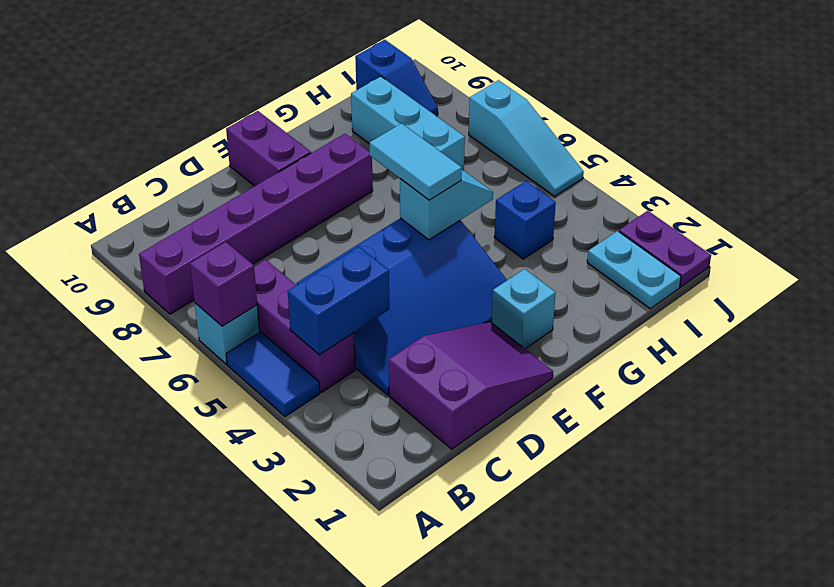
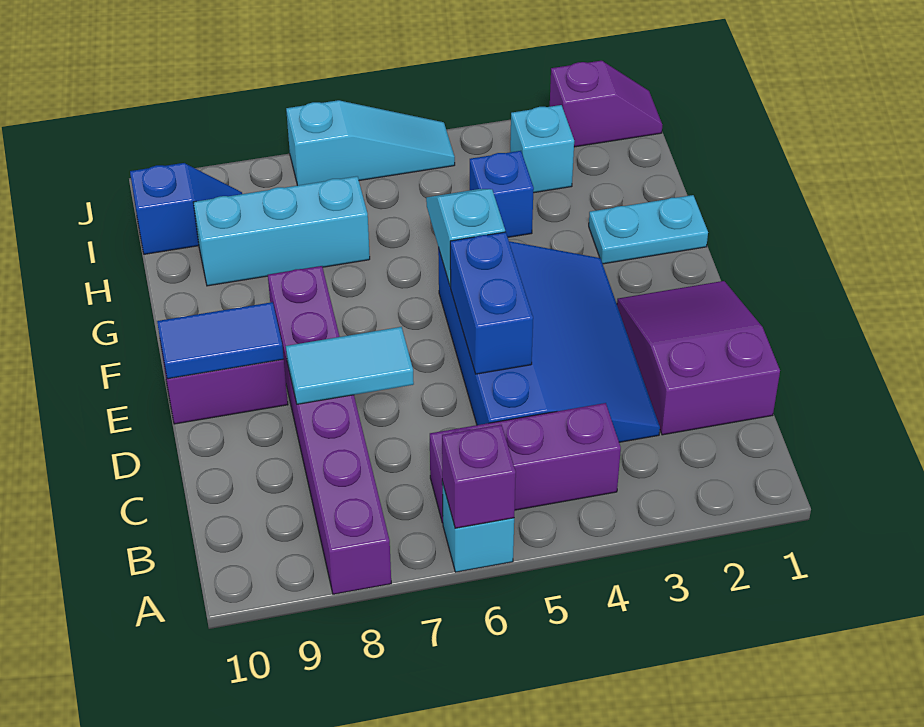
blue 1x2 tile [226,332,320,417] -> blue 1x2 tile moved to [157,302,284,379]
blue 1x2 brick [288,247,389,355] -> blue 1x2 brick moved to [450,232,533,374]
cyan 1x1 brick [492,269,556,349] -> cyan 1x1 brick moved to [510,105,574,193]
cyan 1x2 tile [369,123,462,200] -> cyan 1x2 tile moved to [286,327,414,404]
cyan 1x2 plate [587,231,681,309] -> cyan 1x2 plate moved to [589,195,708,264]
purple 1x2 plate [619,211,711,287] -> purple 1x2 slope [550,61,662,147]

